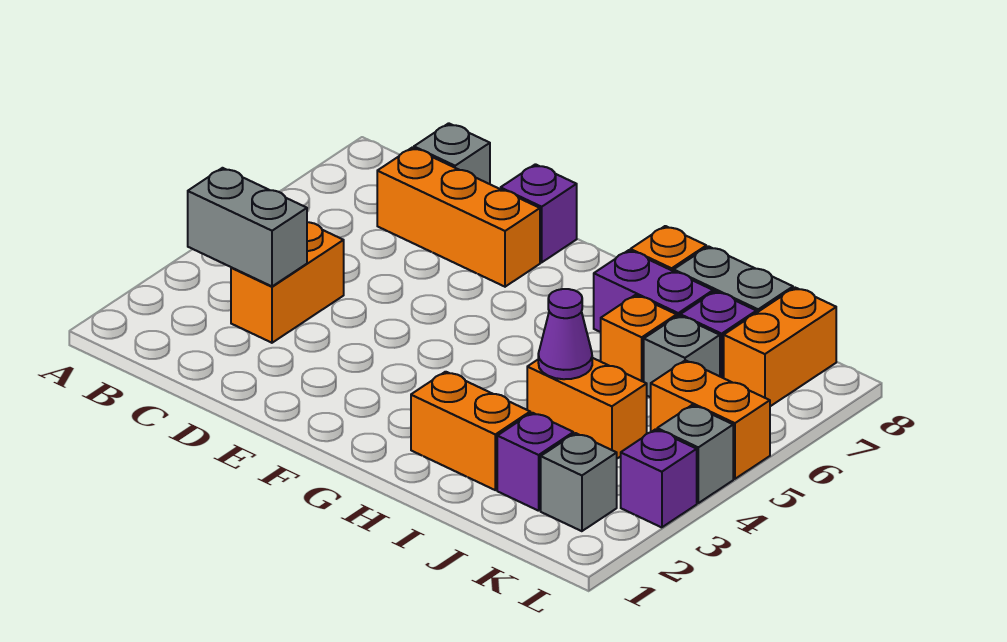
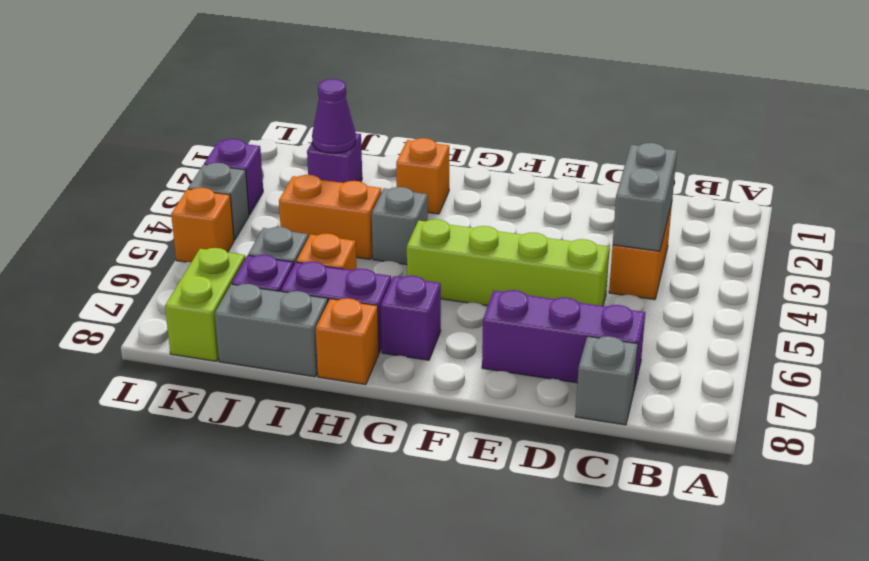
grey 1x2 brick [188,168,307,286] -> grey 1x2 brick turned to [613,143,677,251]
orange 1x3 brick [377,148,540,287] -> purple 1x3 brick [482,290,645,389]
none -> lime 1x4 brick [407,219,610,306]
purple 1x1 brick [501,164,577,262] -> purple 1x1 brick moved to [381,276,441,360]
orange 1x2 brick [411,372,530,490] -> orange 1x1 brick [396,138,449,214]
purple 1x1 cone [538,289,592,379] -> purple 1x1 cone moved to [312,79,356,153]
grey 1x1 brick [541,433,617,531] -> grey 1x1 brick moved to [372,187,428,265]
orange 1x2 brick [651,360,770,479] -> orange 1x1 brick [171,188,234,262]
orange 1x2 brick [724,288,836,406] -> lime 1x2 brick [165,248,245,361]

